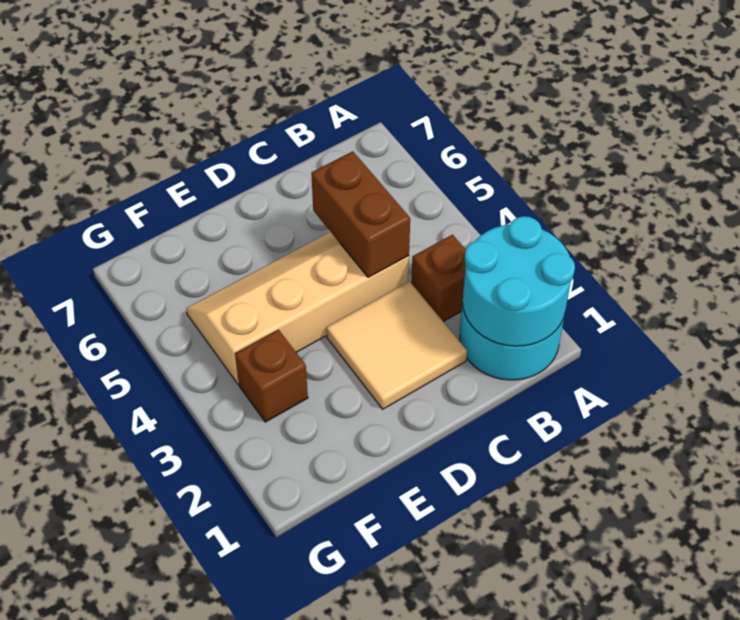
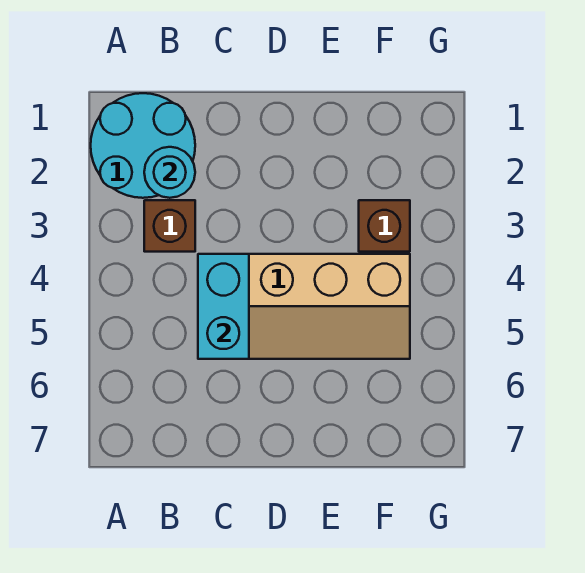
cyan 2x2 round brick [463,216,575,346] -> cyan 1x1 round brick [144,147,195,198]
tan 2x2 tile [327,281,467,409] -> none
brown 1x2 brick [311,151,410,277] -> cyan 1x2 brick [198,254,249,359]

